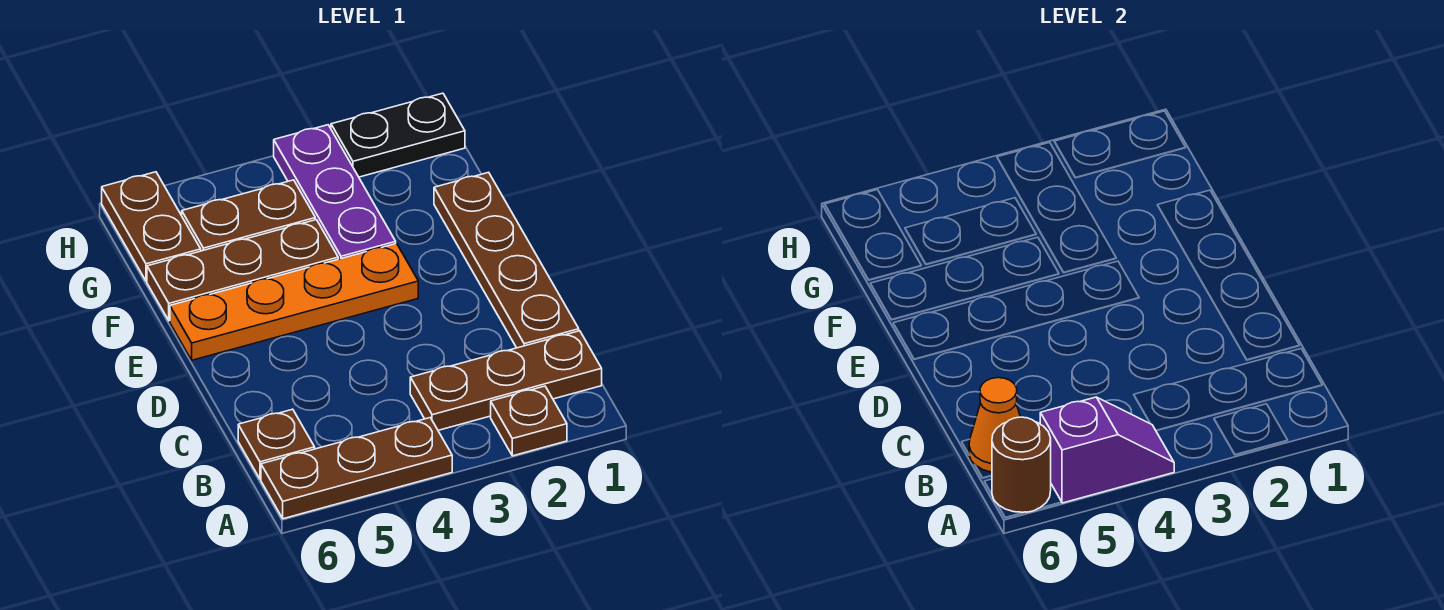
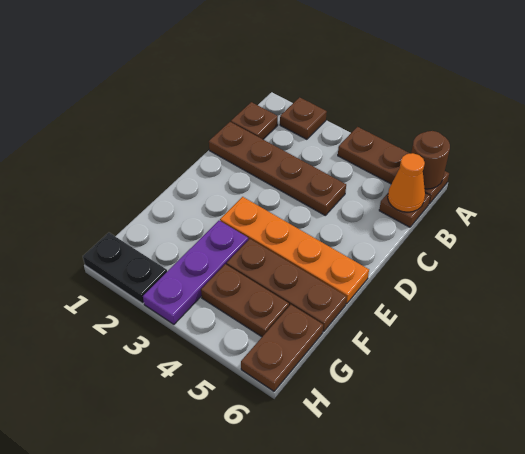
purple 1x2 slope [1040,397,1174,503] -> none
brown 1x3 plate [410,331,602,430] -> brown 1x1 plate [231,102,278,139]
brown 1x4 plate [434,172,579,348] -> brown 1x4 plate turned to [209,122,346,215]

